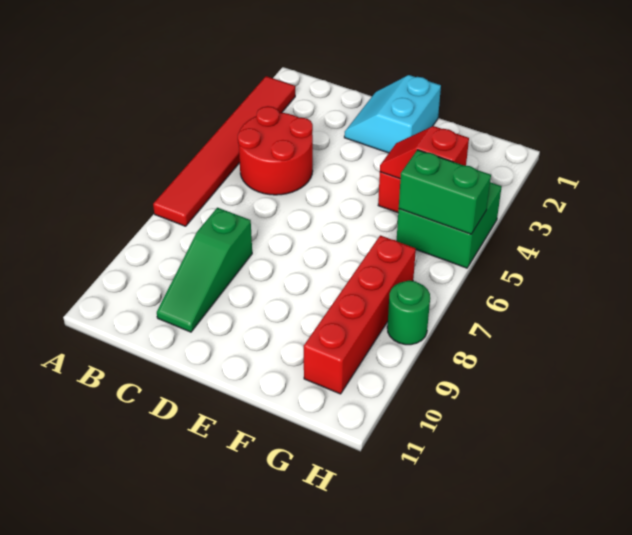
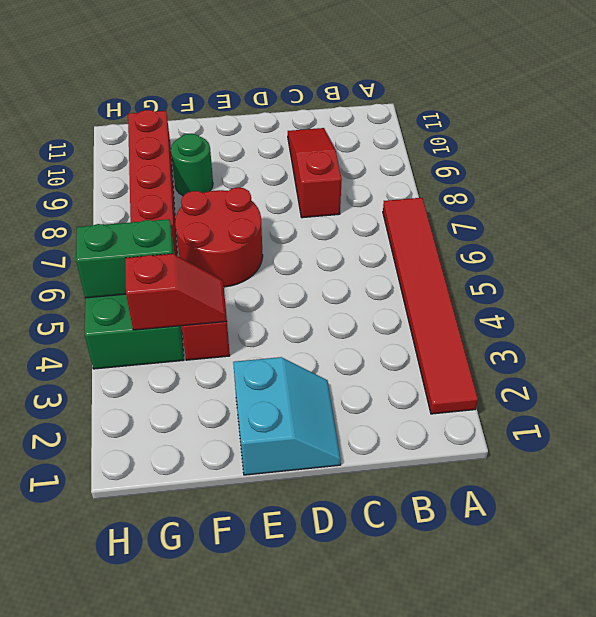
red 2x2 round brick [238,106,313,195] -> red 2x2 round brick moved to [175,187,263,287]
green 1x3 slope [157,208,252,332] -> red 1x3 slope [288,128,342,218]
green 1x1 round brick [387,280,430,345] -> green 1x1 round brick moved to [171,134,213,196]

